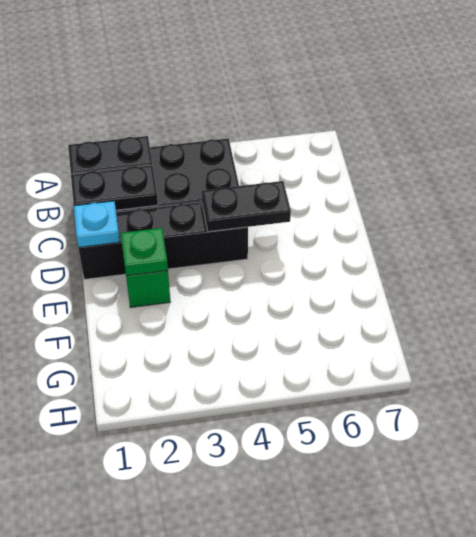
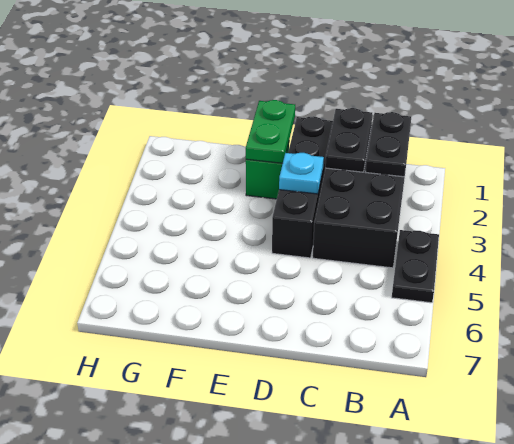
cyan 1x1 plate [74,201,120,247] -> cyan 1x1 plate moved to [279,153,324,194]
black 1x2 plate [202,181,291,232] -> black 1x2 plate moved to [392,230,439,303]
green 1x1 plate [121,228,168,276] -> green 1x2 plate [246,100,295,163]

